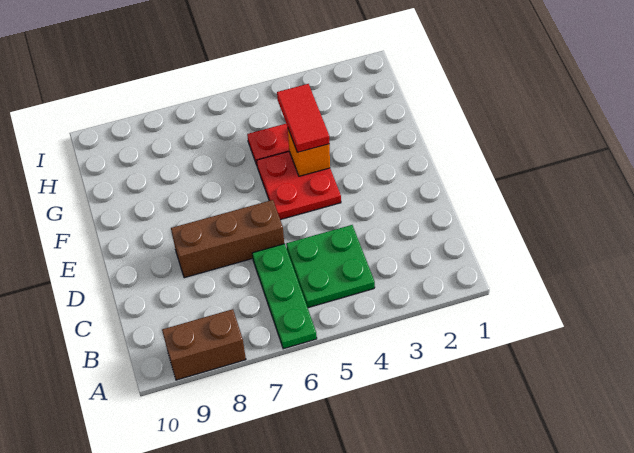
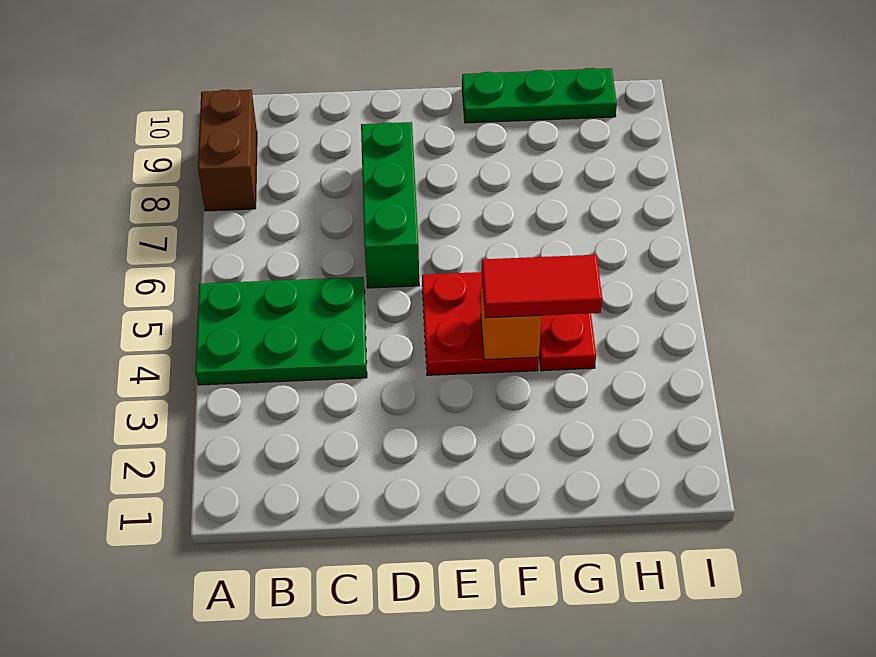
green 1x3 plate [252,244,317,349] -> green 1x3 plate moved to [462,68,617,123]
green 2x2 plate [286,225,375,308] -> green 2x3 plate [195,277,367,385]
brown 1x3 brick [171,200,284,278] -> green 1x3 brick [361,122,419,288]

